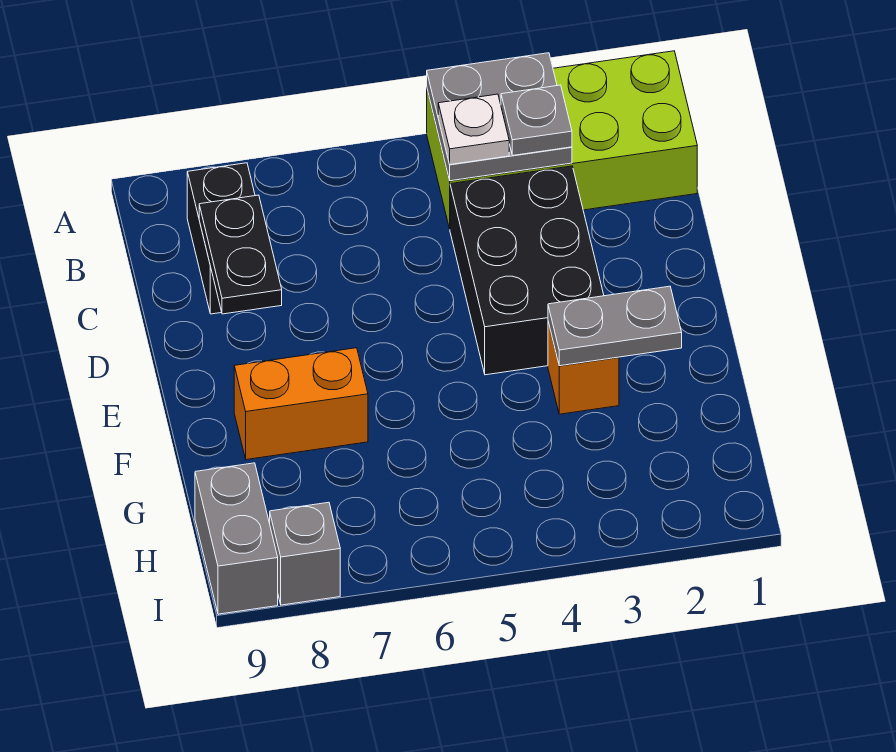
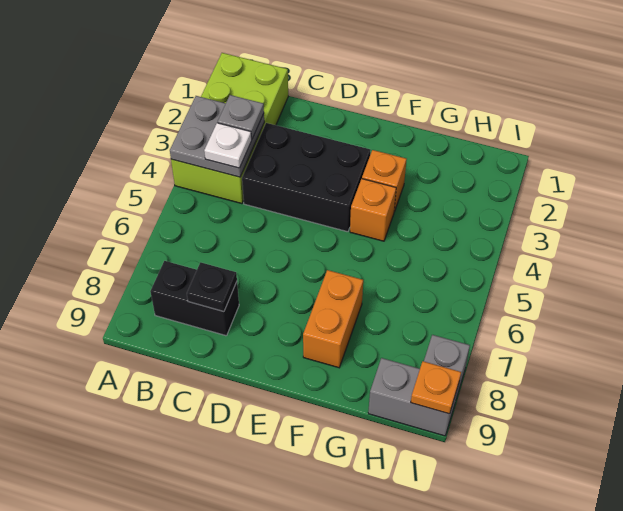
black 1x2 plate [199,195,282,314] -> black 1x1 plate [187,262,237,312]
grey 1x2 plate [548,286,682,366] -> none
none -> orange 1x1 brick [350,179,396,241]
none -> orange 1x1 plate [411,361,461,414]

